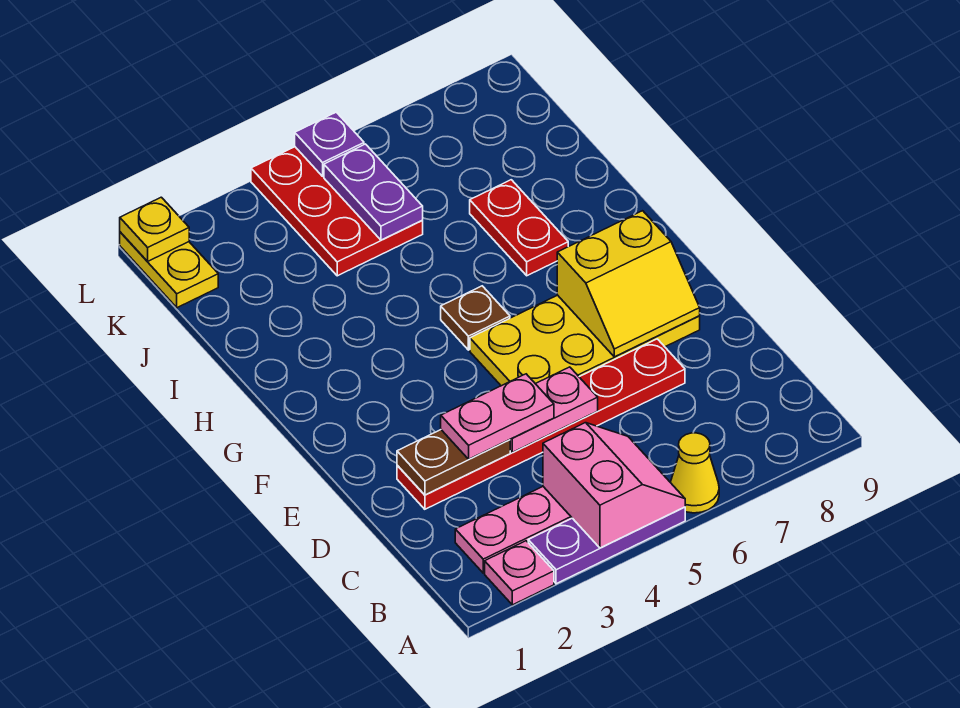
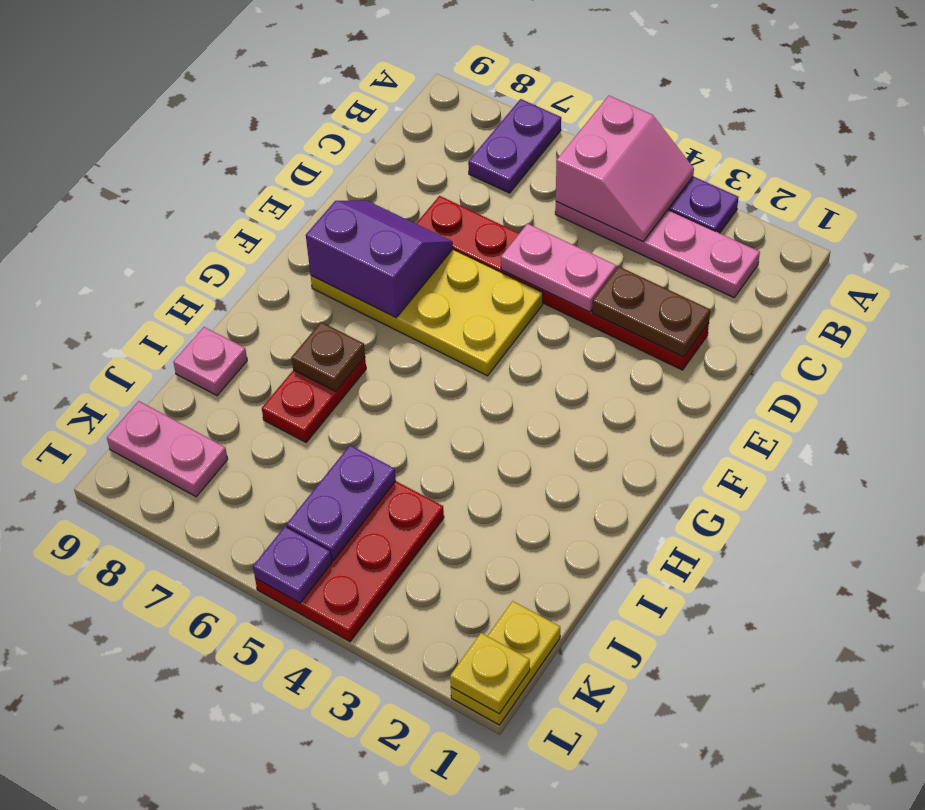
pink 1x1 plate [485,541,554,605] -> pink 1x1 plate moved to [173,327,247,396]
pink 2x2 slope [543,423,685,548] -> pink 2x2 slope turned to [556,96,694,241]
yellow 1x1 cone [670,433,719,513] -> none
none -> purple 1x2 plate [468,99,561,193]
pink 1x2 plate [441,374,554,459] -> pink 1x2 plate moved to [107,401,228,497]
yellow 2x2 slope [557,211,700,357] -> purple 2x2 slope [306,201,453,318]
brown 1x1 plate [441,286,510,350] -> brown 1x1 plate moved to [291,322,365,392]

